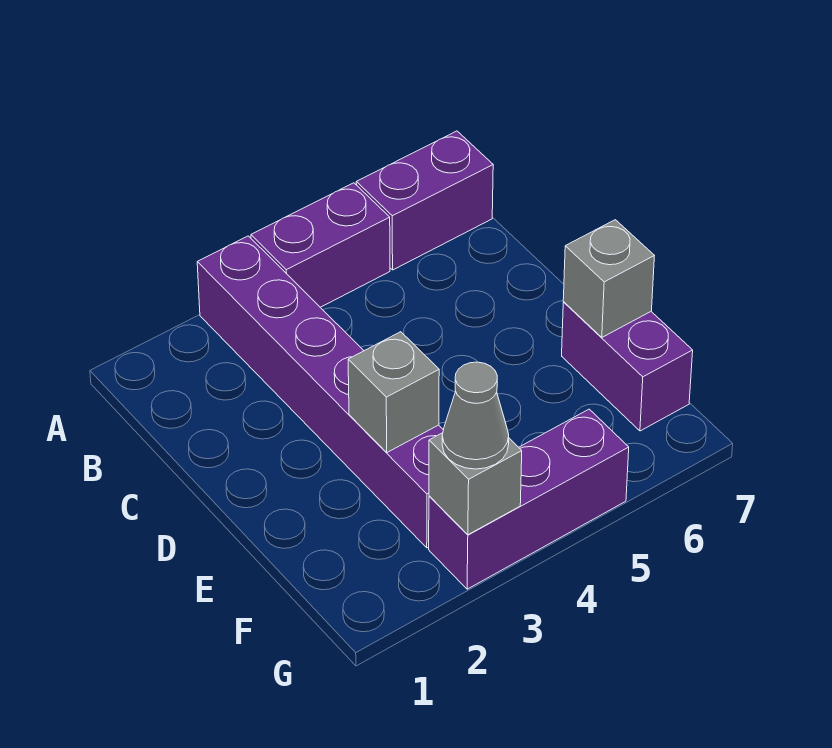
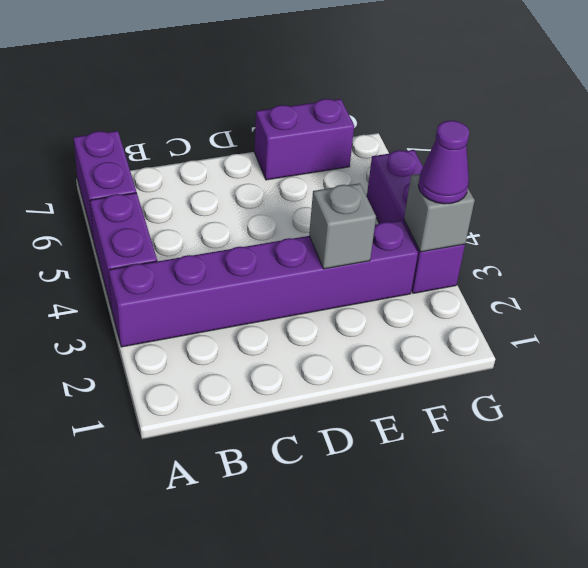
grey 1x1 brick [563,220,654,337] -> none
grey 1x1 cone [442,362,509,469] -> purple 1x1 cone [418,121,469,204]

